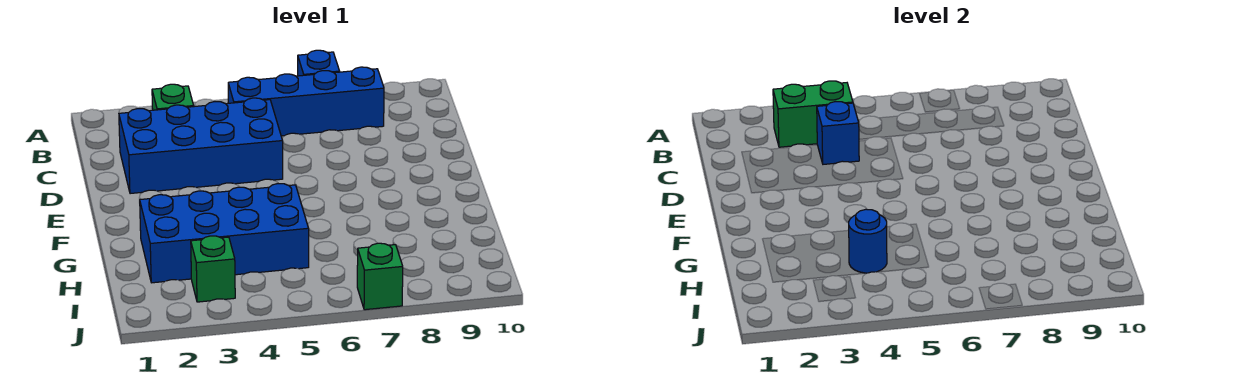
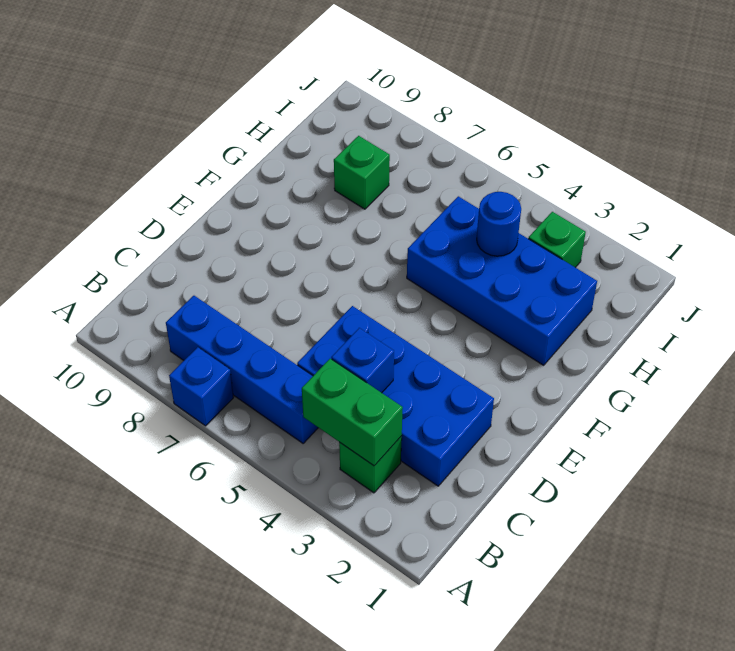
green 1x1 brick [357,243,403,310] -> green 1x1 brick moved to [334,136,390,209]

